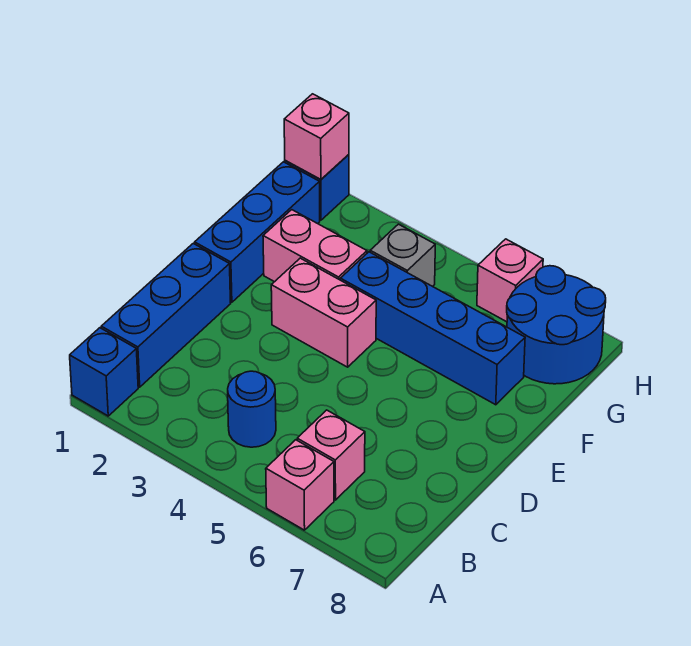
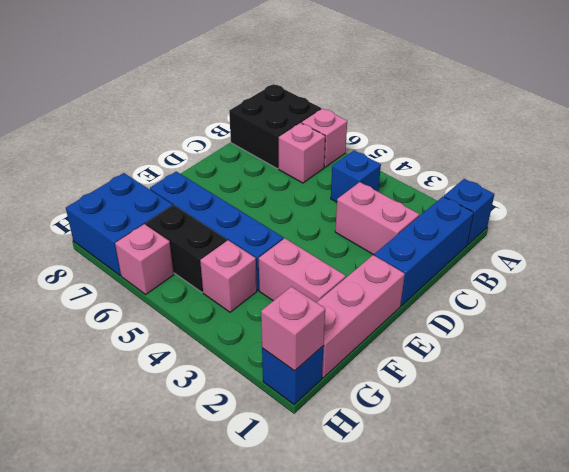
none -> black 2x2 brick [229,84,321,169]
blue 1x1 round brick [228,371,276,447] -> blue 1x1 brick [331,151,381,202]
blue 1x3 brick [195,162,320,302] -> pink 1x3 brick [316,255,405,378]
pink 1x2 brick [271,258,376,367] -> pink 1x2 brick moved to [335,182,419,255]
grey 1x1 brick [370,224,435,286] -> pink 1x1 brick [200,240,257,312]
none -> black 1x2 brick [146,205,227,292]
blue 2x2 round brick [507,266,606,384] -> blue 2x2 brick [66,173,173,275]

